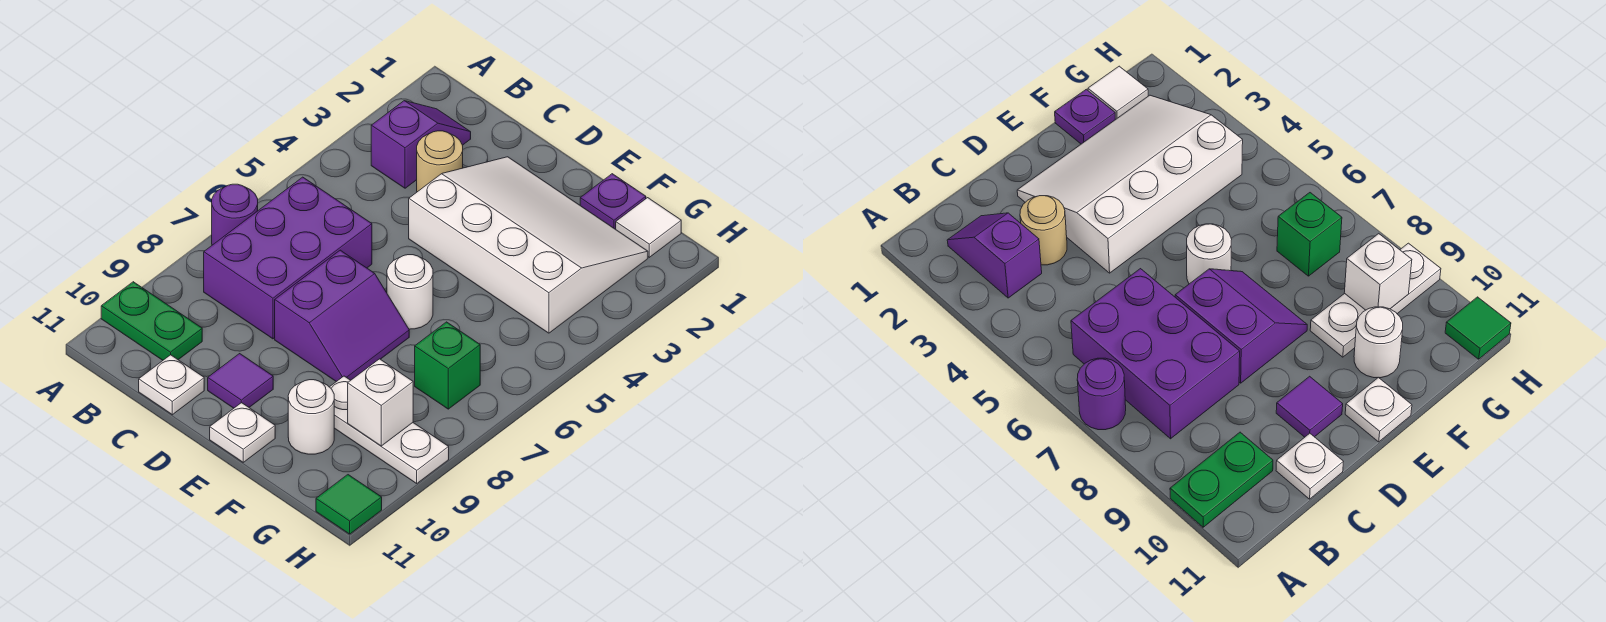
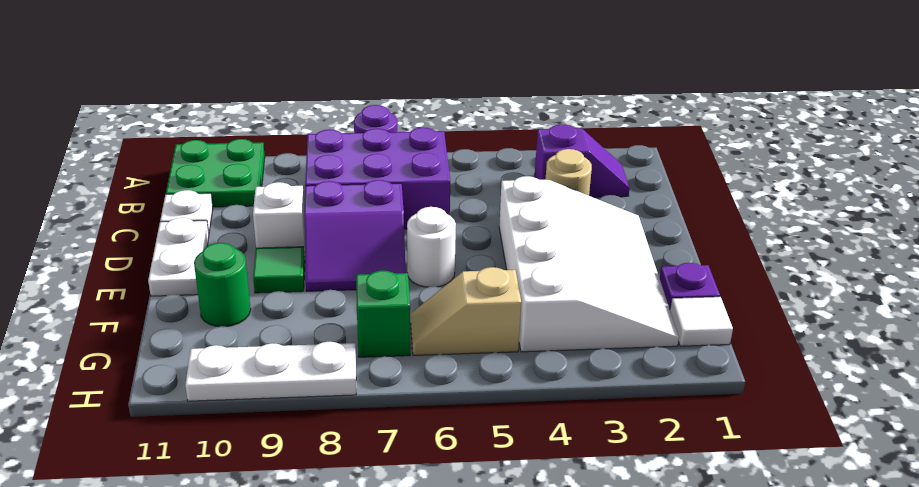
green 1x2 plate [101,282,202,360] -> green 2x2 plate [166,139,265,207]
purple 1x1 tile [208,354,273,408] -> none
white 1x1 plate [210,403,275,462] -> white 1x2 plate [148,218,209,296]
white 1x3 plate [330,376,449,483] -> white 1x3 plate turned to [185,342,356,401]
white 1x1 round brick [288,380,334,454] -> green 1x1 round brick [194,243,251,327]
none -> tan 1x2 slope [411,267,521,356]
white 1x1 brick [348,359,413,446] -> white 1x1 brick moved to [253,182,305,256]
green 1x1 tile [316,475,382,534] -> green 1x1 tile moved to [253,247,305,293]

